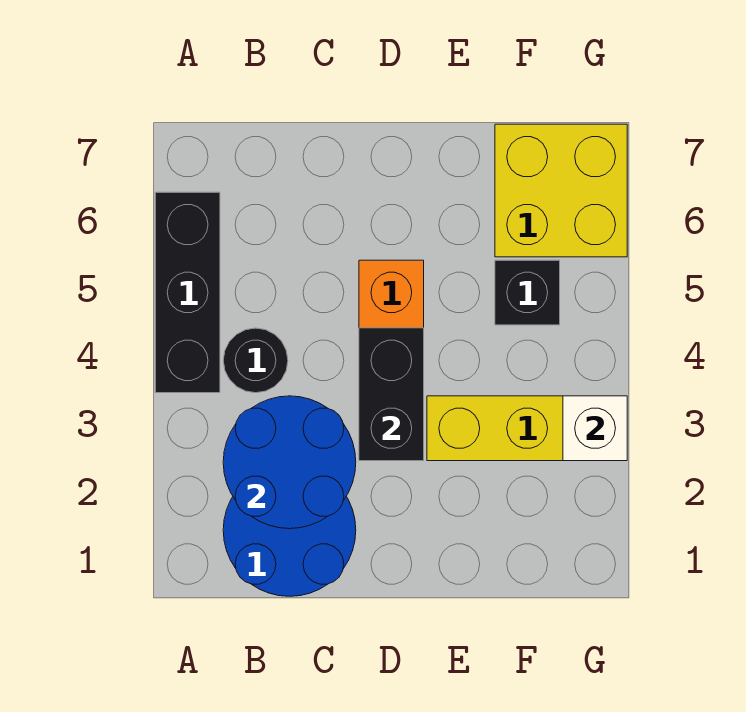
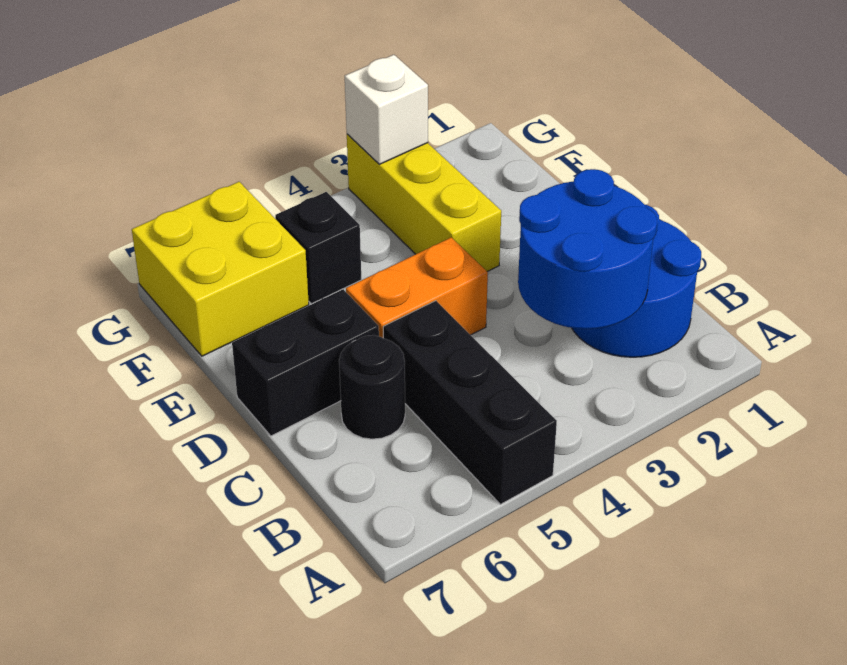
black 1x3 brick [155,192,220,393] -> black 1x3 brick turned to [383,301,557,504]
black 1x1 round brick [223,328,288,393] -> black 1x1 round brick moved to [339,335,405,439]
black 1x2 brick [359,328,424,461] -> black 1x2 brick moved to [232,289,379,436]

